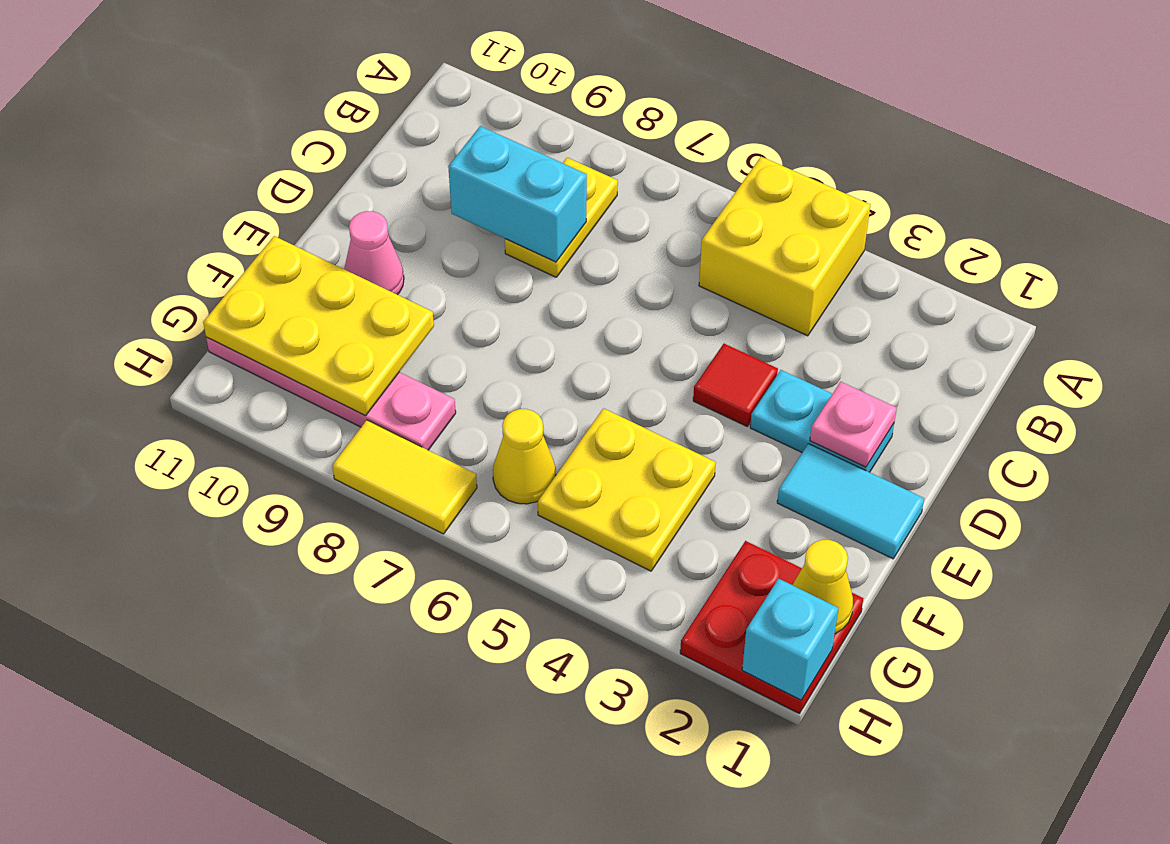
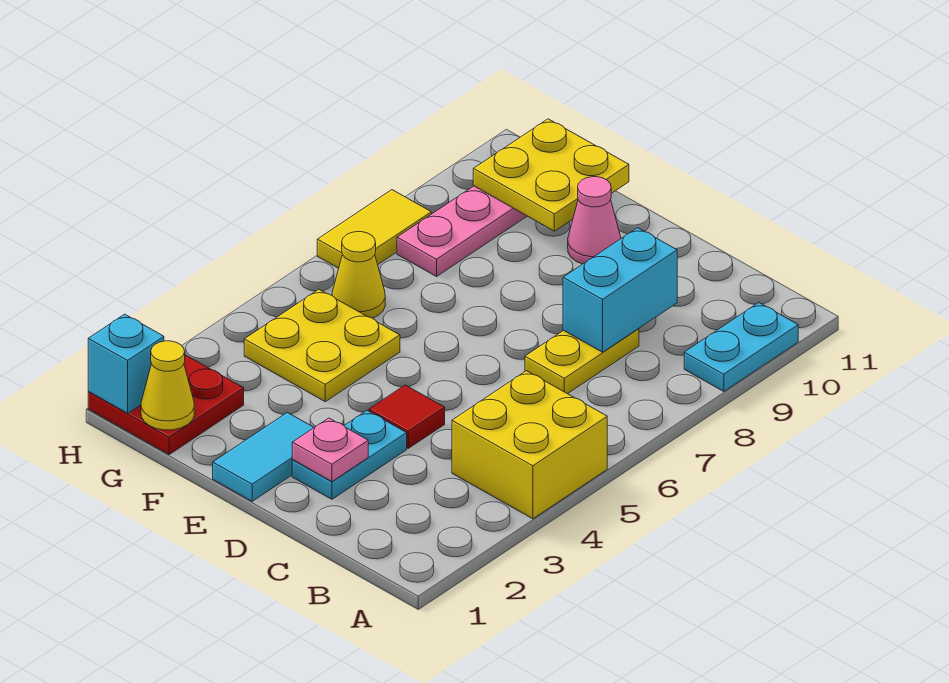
none -> cyan 1x2 plate [684,303,798,391]
yellow 1x2 plate [505,158,618,277] -> yellow 1x2 plate turned to [525,329,639,394]
yellow 2x3 plate [203,236,434,416] -> yellow 2x2 plate [473,119,629,231]

